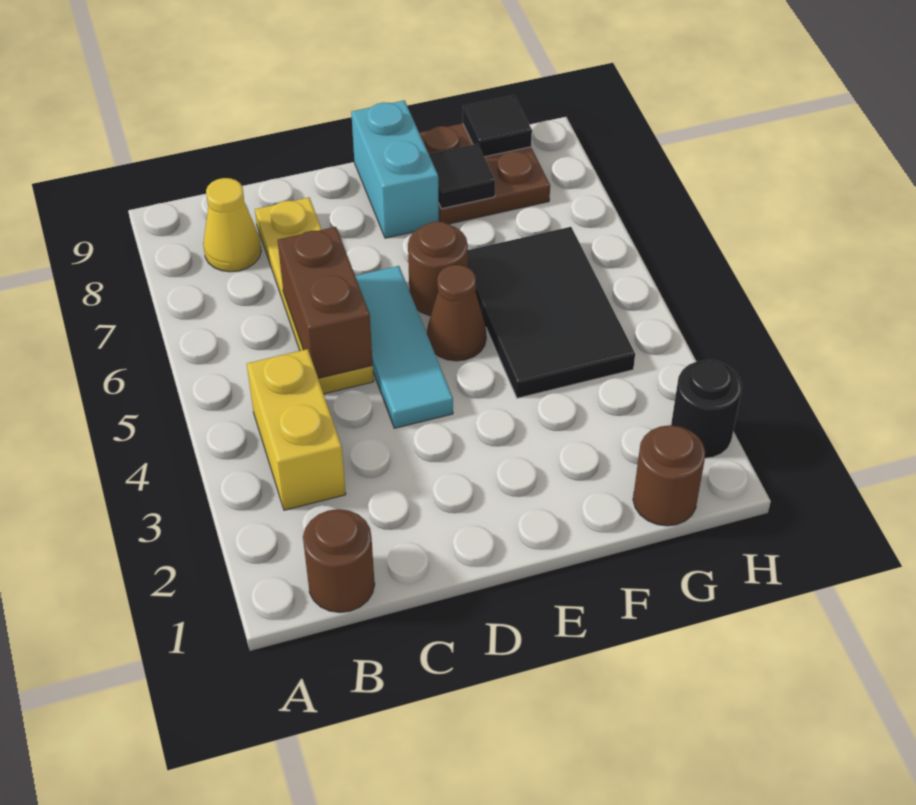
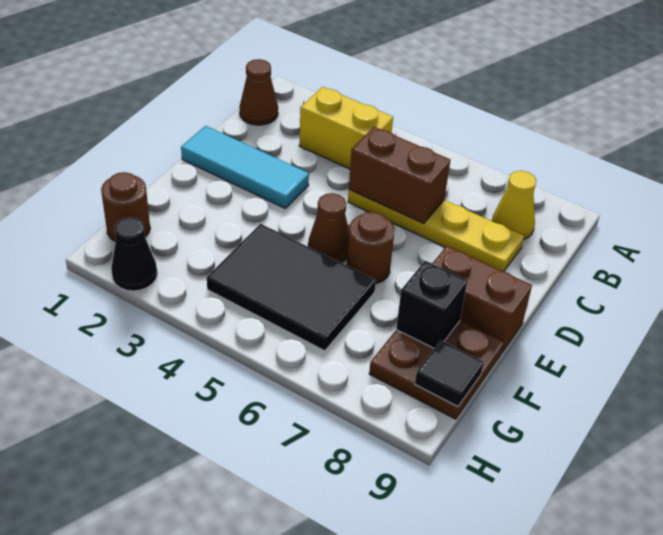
brown 1x1 round brick [303,509,375,612] -> brown 1x1 cone [240,59,278,125]
cyan 1x3 tile [355,266,453,428] -> cyan 1x3 tile moved to [181,126,309,208]
cyan 1x2 brick [351,100,439,238] -> brown 1x2 brick [432,246,532,352]
black 1x1 tile [429,144,495,209] -> black 1x1 brick [396,261,467,348]
black 1x1 round brick [671,360,742,458] -> black 1x1 cone [111,217,157,291]

